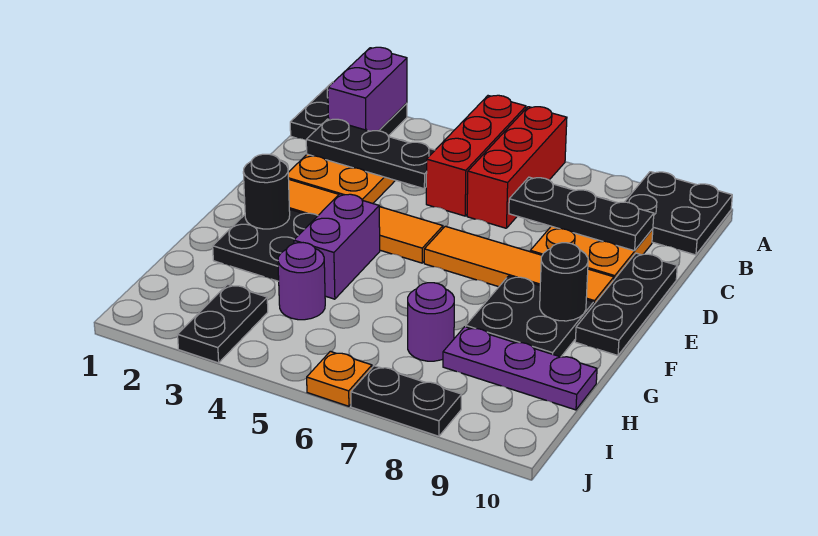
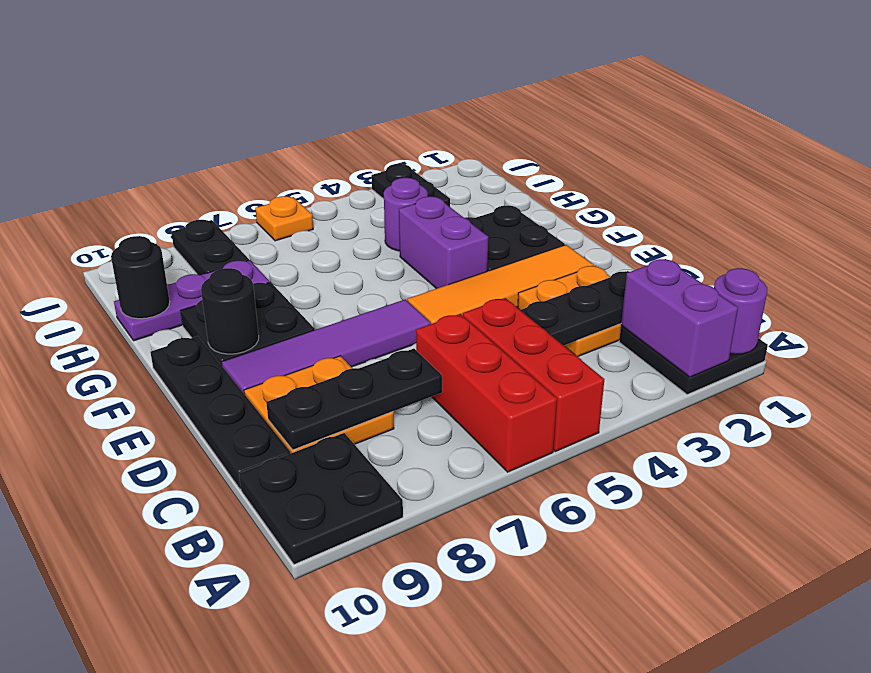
black 1x3 plate [575,253,677,355] -> black 1x4 plate [150,336,290,489]
orange 1x4 tile [424,226,614,304] -> purple 1x4 tile [222,299,431,394]
black 1x1 round brick [243,154,290,229] -> black 1x1 round brick moved to [111,236,170,319]
purple 1x1 round brick [408,283,454,361] -> purple 1x1 round brick moved to [714,268,767,354]
black 1x2 plate [351,366,461,436] -> black 1x2 plate turned to [171,220,249,275]

